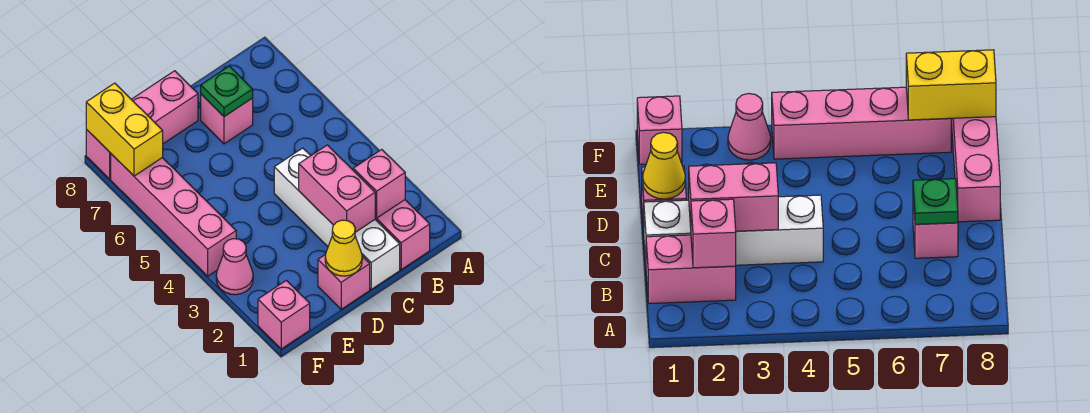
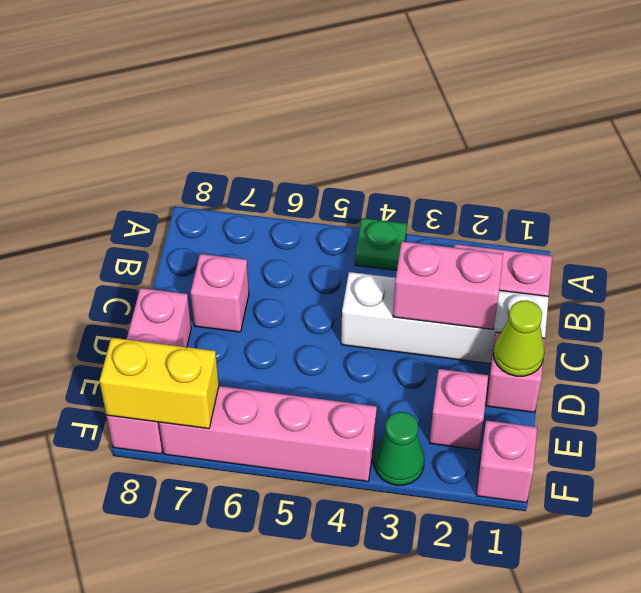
pink 1x1 brick [353,150,405,218] -> pink 1x1 brick moved to [430,369,488,450]
green 1x1 plate [201,66,253,117] -> green 1x1 plate moved to [355,218,407,270]
yellow 1x1 cone [325,220,362,276] -> lime 1x1 cone [494,300,544,376]
pink 1x1 cone [216,239,253,295] -> green 1x1 cone [374,412,424,485]

